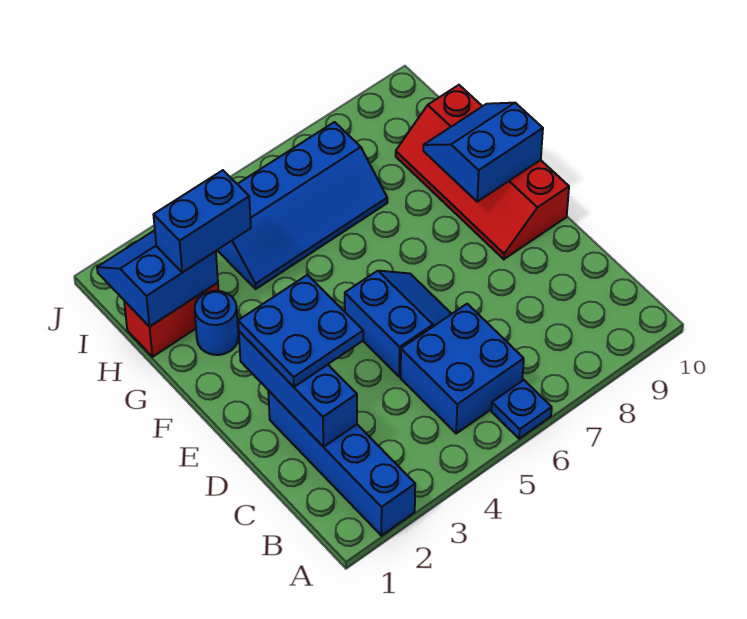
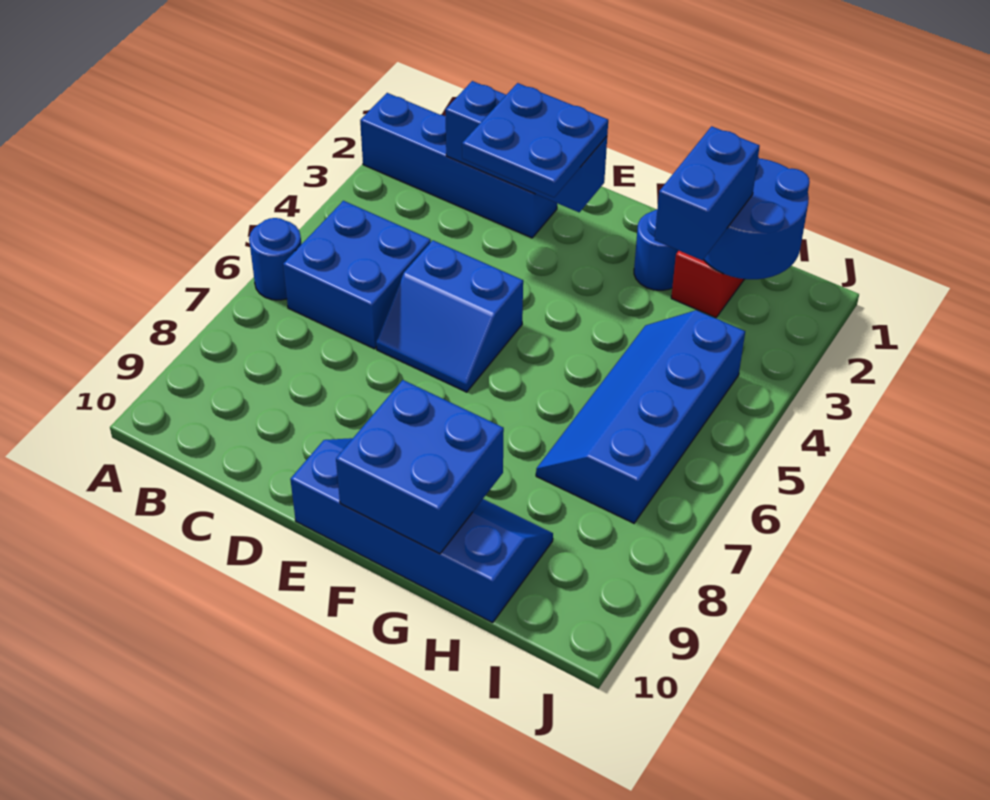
blue 1x1 plate [491,380,552,439] -> blue 1x1 round brick [249,218,301,300]
red 2x4 slope [396,85,569,259] -> blue 2x4 slope [290,438,553,623]
blue 2x2 slope [423,103,543,202] -> blue 2x2 brick [336,380,504,554]
blue 2x2 slope [97,230,218,327] -> blue 2x2 round brick [703,157,810,279]

